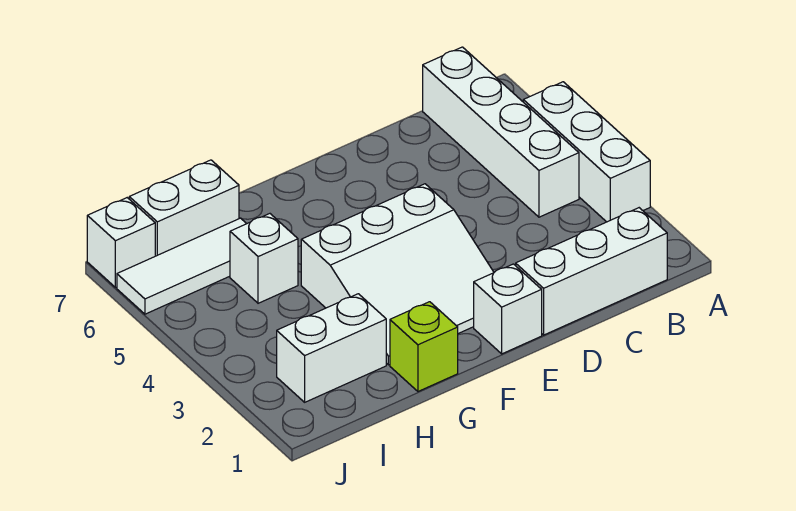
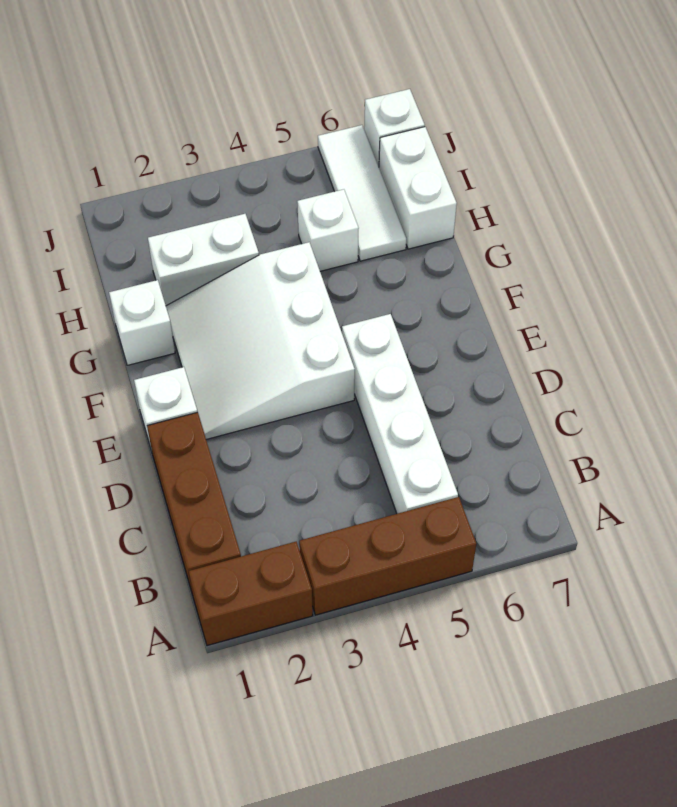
none -> brown 1x2 brick [189,542,313,646]
white 1x3 brick [523,82,650,222] -> brown 1x3 brick [299,497,476,615]
white 1x3 brick [516,208,667,335] -> brown 1x3 brick [147,412,241,595]
white 1x4 brick [423,47,579,217] -> white 1x4 brick turned to [342,314,458,514]
lime 1x1 brick [390,302,458,391] -> white 1x1 brick [109,280,175,365]
white 1x2 brick [277,294,386,402] -> white 1x2 brick turned to [148,214,259,306]

